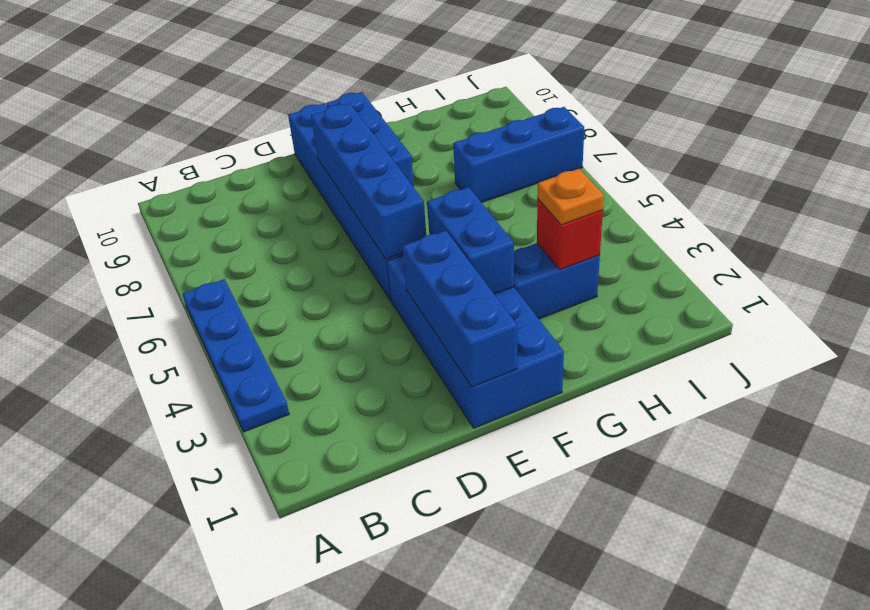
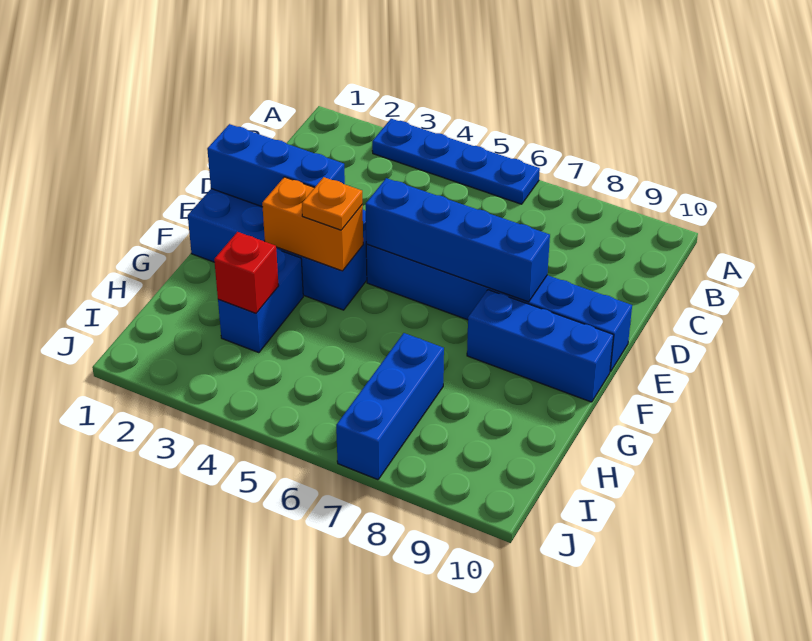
blue 1x2 brick [427,187,514,294] -> orange 1x2 brick [262,177,363,271]
orange 1x1 plate [537,169,604,225] -> orange 1x1 plate moved to [302,177,362,230]

